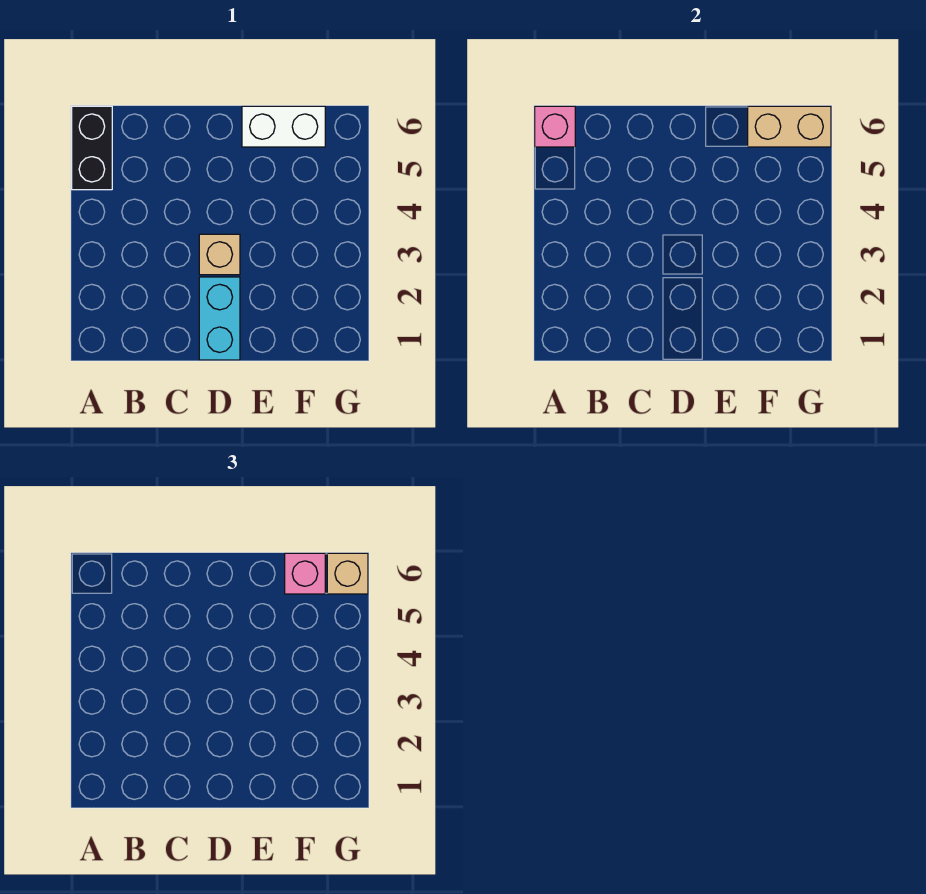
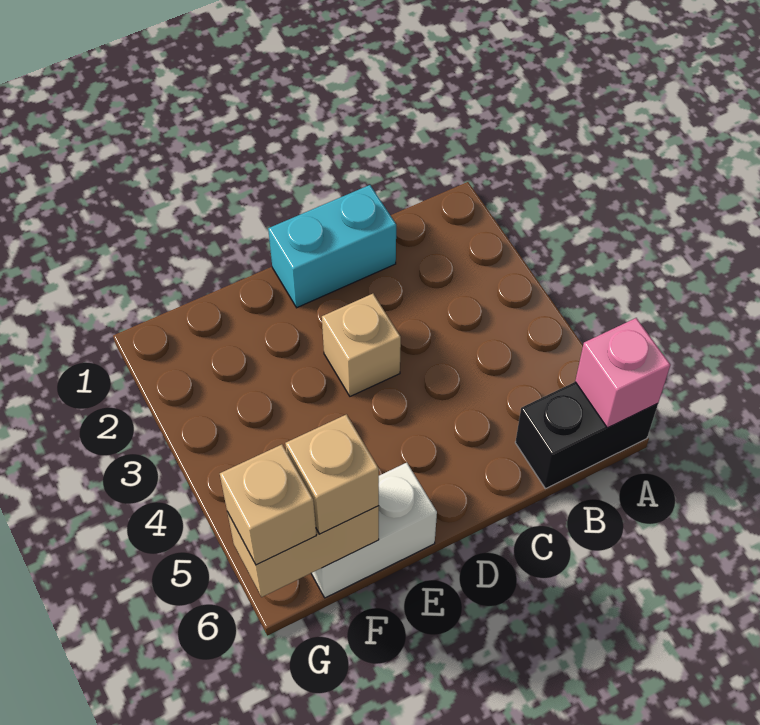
black 1x2 brick [72,106,112,190] -> black 1x2 brick turned to [515,382,658,489]
cyan 1x2 brick [199,277,240,360] -> cyan 1x2 brick turned to [268,185,396,308]
pink 1x1 brick [285,553,325,594] -> tan 1x1 brick [285,414,379,534]

